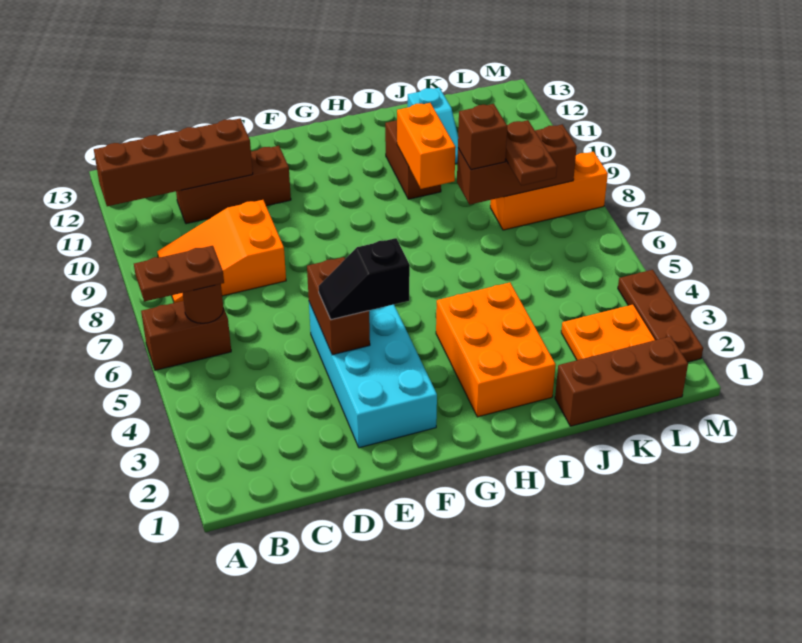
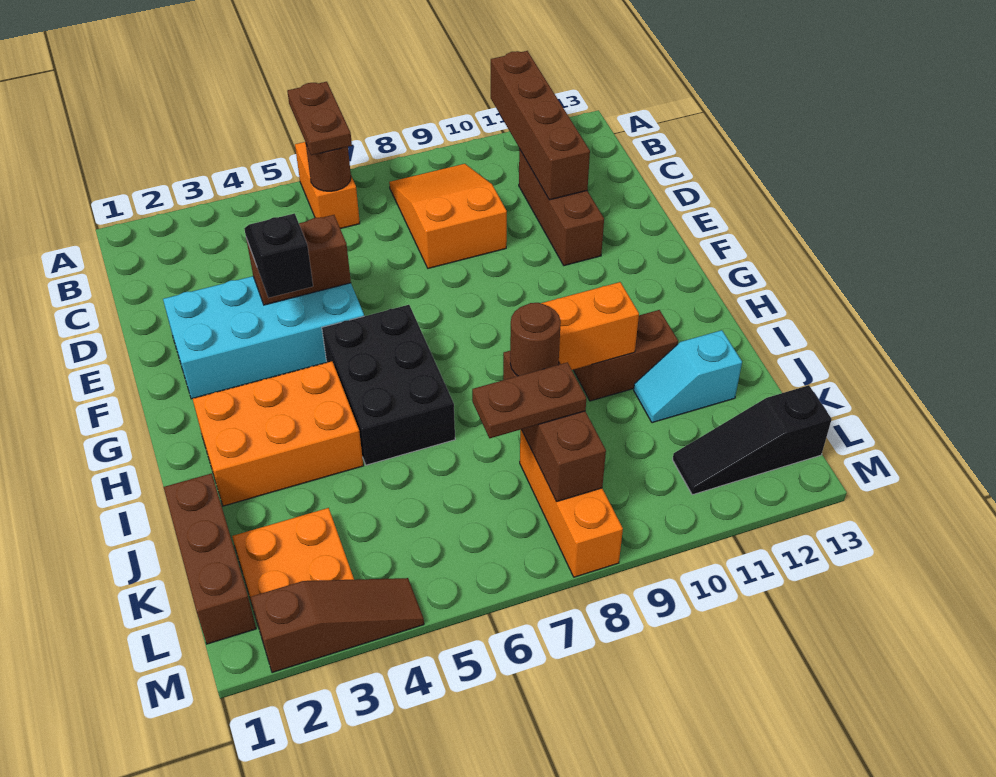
brown 1x2 brick [141,301,231,370] -> orange 1x2 brick [295,142,360,229]
none -> black 2x3 brick [322,305,455,465]
brown 1x1 brick [458,104,507,170] -> brown 1x1 round brick [510,303,561,376]
none -> black 1x3 slope [673,385,832,495]
brown 1x3 plate [618,270,703,362] -> brown 1x3 slope [251,578,424,673]

